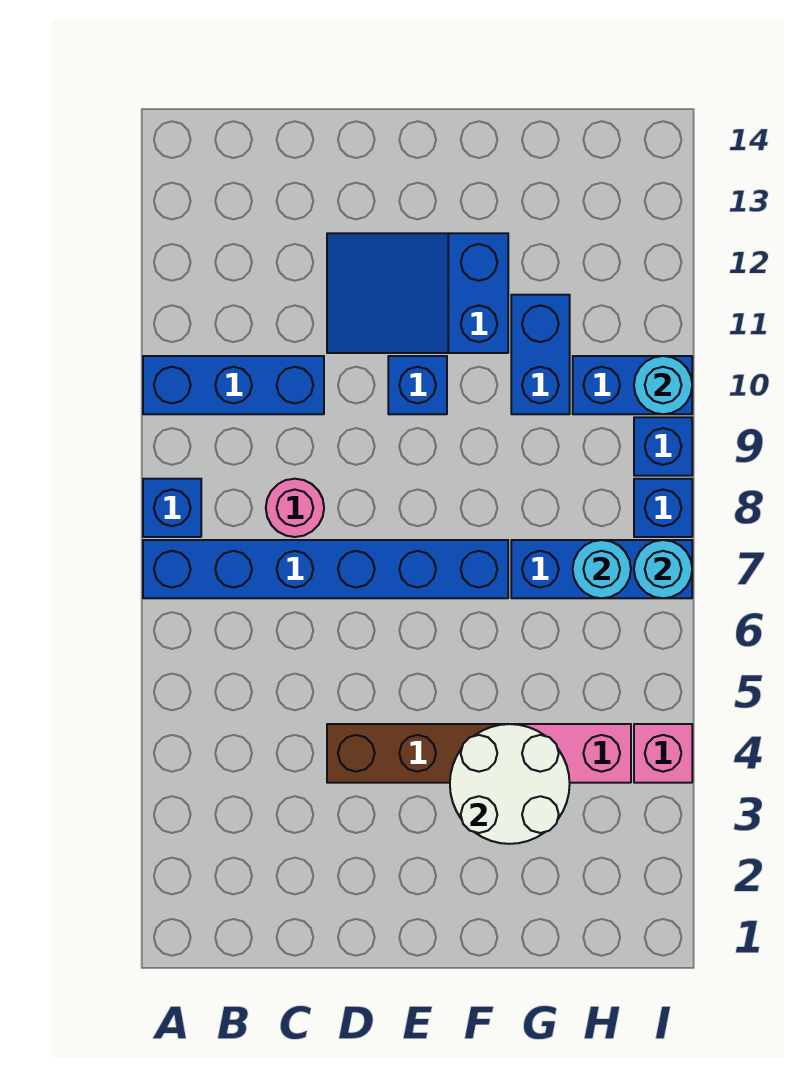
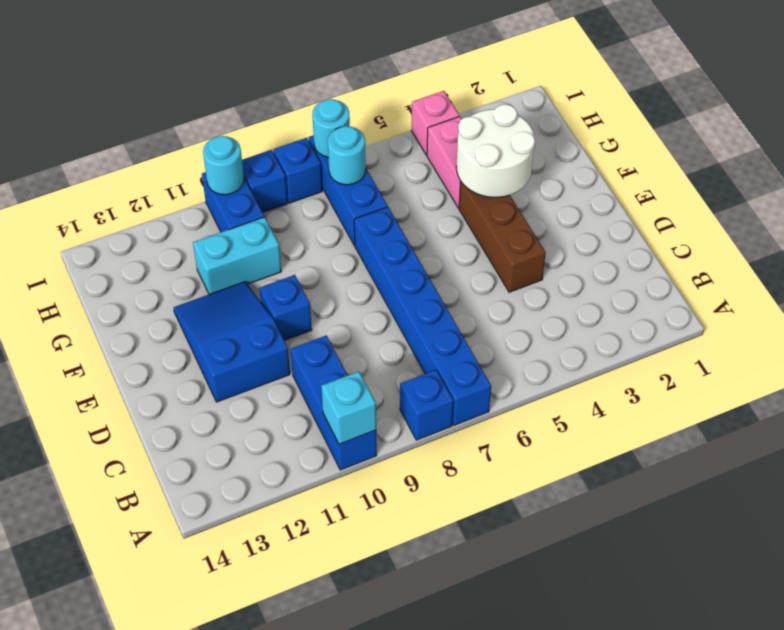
none -> cyan 1x1 brick [321,371,376,444]
pink 1x1 round brick [266,479,324,537] -> none
blue 2x3 slope [327,233,508,353] -> blue 2x3 slope turned to [174,282,290,402]
blue 1x2 brick [511,295,570,414] -> cyan 1x2 brick [193,217,281,294]

